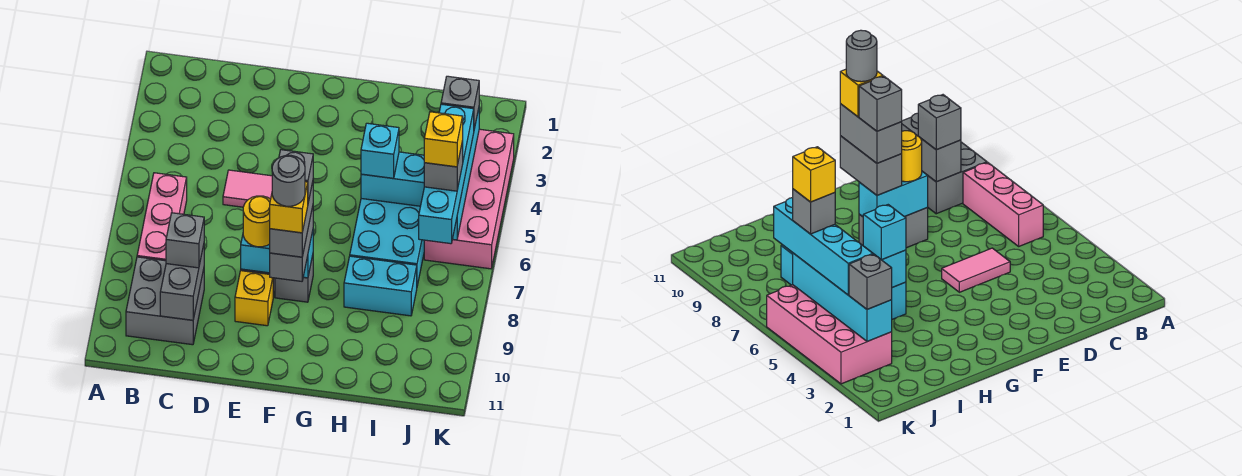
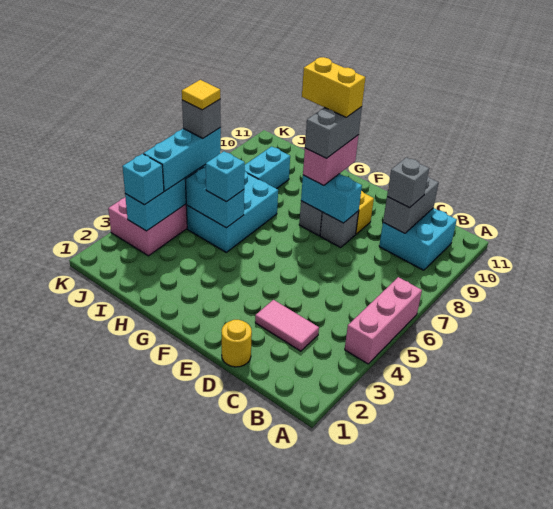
pink 1x3 brick [137,173,187,261] -> pink 1x3 brick moved to [345,277,422,364]
grey 2x2 brick [126,257,204,345] -> cyan 2x2 brick [379,208,457,270]
pink 1x2 tile [223,170,272,207] -> pink 1x2 tile moved to [255,300,319,351]
yellow 1x1 round brick [243,196,271,247] -> yellow 1x1 round brick moved to [222,320,252,367]
grey 1x2 brick [270,207,313,281] -> pink 1x2 brick [303,135,358,186]
grey 1x1 brick [279,150,313,202] -> none
yellow 1x1 brick [270,182,308,233] -> yellow 1x2 brick [302,57,365,117]
grey 1x1 round brick [272,155,305,206] -> none
cyan 1x2 brick [344,256,417,316] -> cyan 1x2 brick turned to [245,146,290,189]
grey 1x1 brick [441,76,479,129] -> cyan 1x1 brick [122,154,164,205]
cyan 1x4 brick [419,104,474,244] -> cyan 1x3 brick [143,128,221,191]
yellow 1x1 brick [424,112,463,167] -> yellow 1x1 tile [182,80,220,110]

